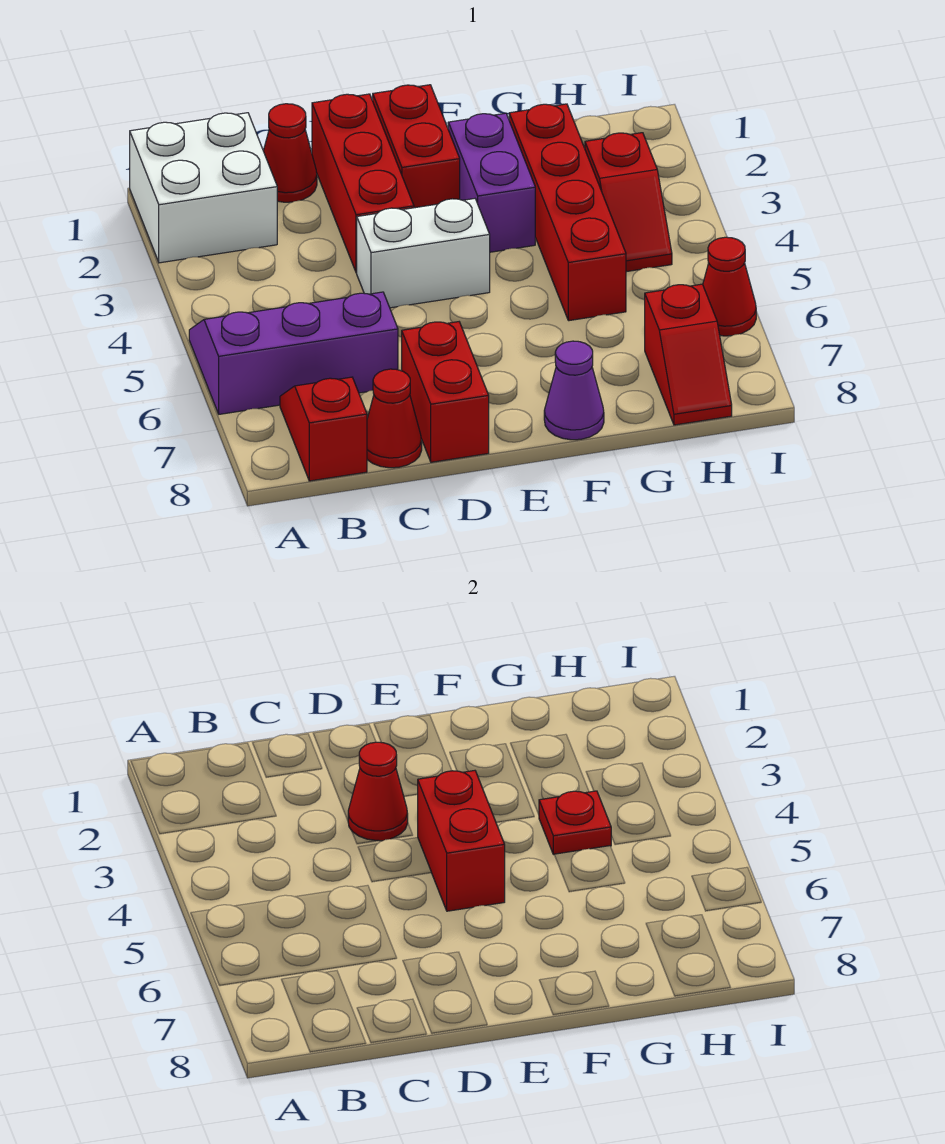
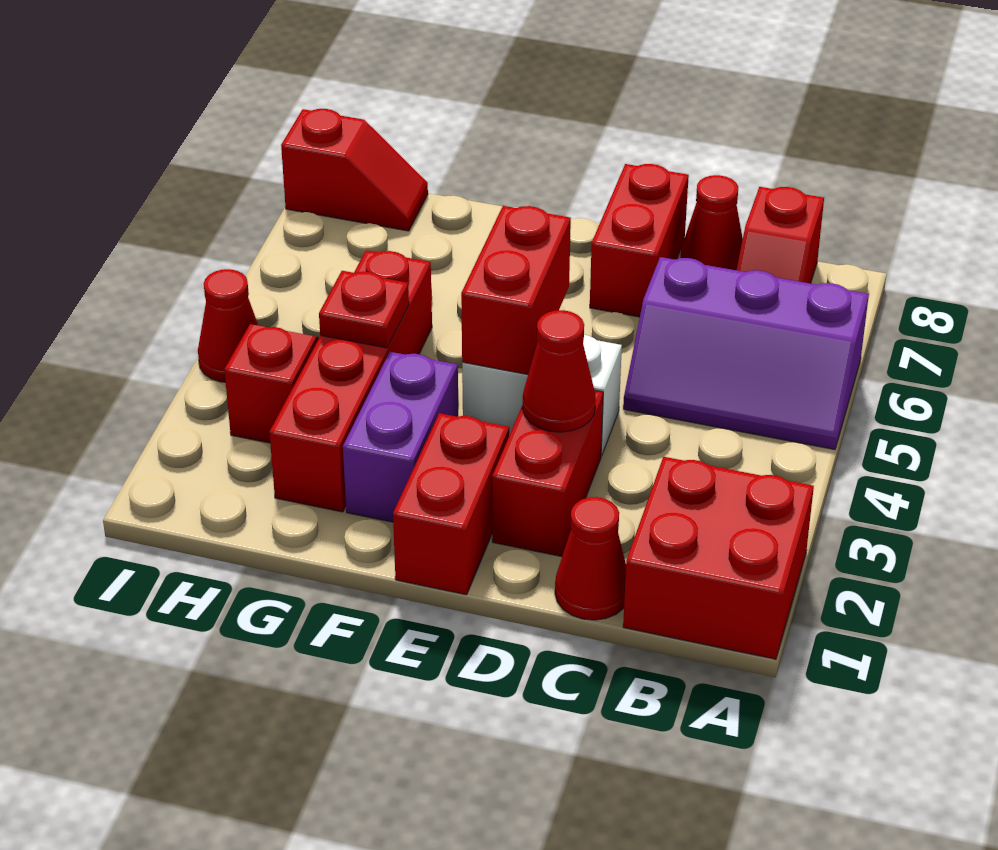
white 2x2 brick [130,113,277,263] -> red 2x2 brick [623,457,814,659]
red 1x3 brick [312,94,414,273] -> red 1x2 brick [492,391,603,557]
purple 1x1 cone [544,341,604,440] -> none
red 1x2 slope [645,284,732,425] -> red 1x2 slope turned to [281,109,428,231]
red 1x1 cone [703,237,756,336] -> red 1x1 cone moved to [198,269,258,382]

